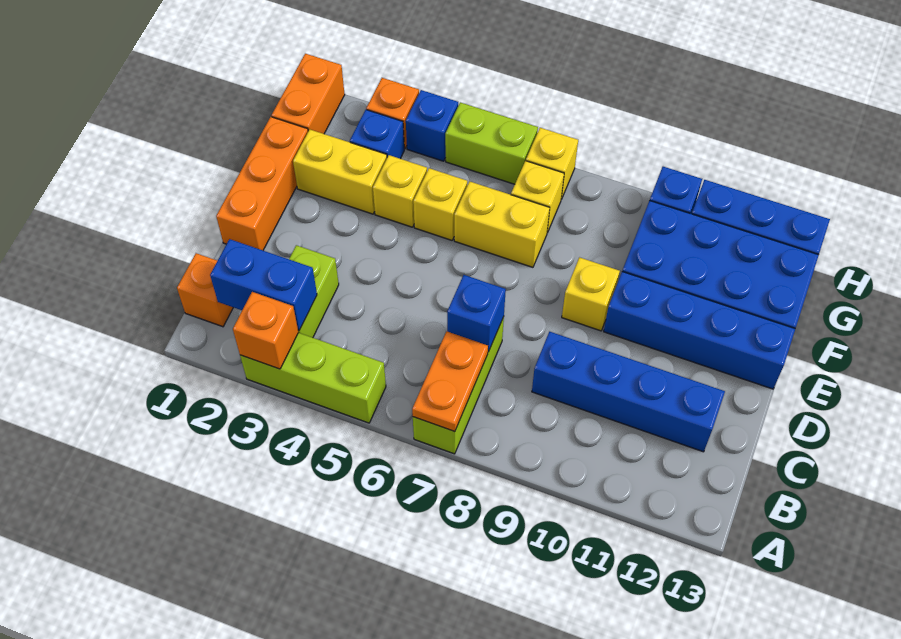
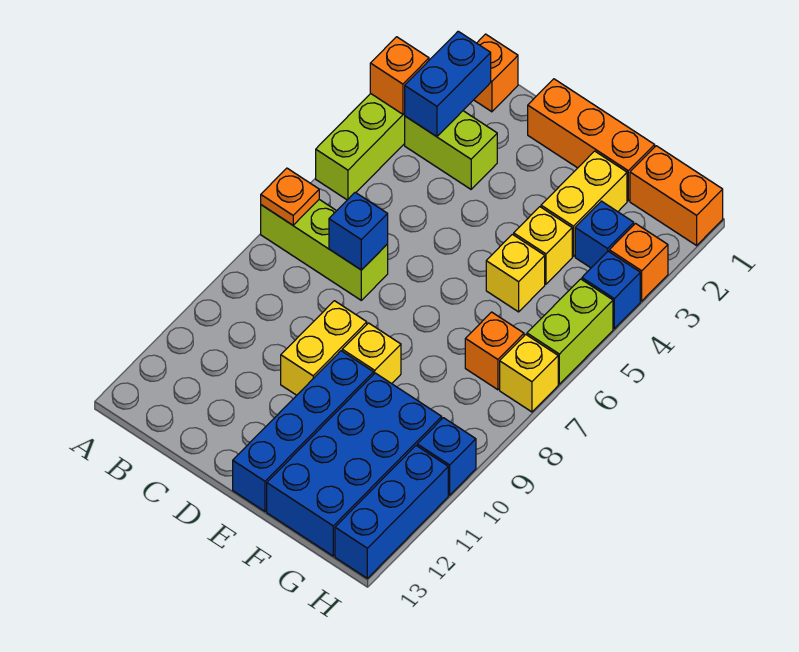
orange 1x2 plate [412,331,488,432] -> orange 1x1 plate [261,168,319,225]
blue 1x4 brick [532,332,725,452] -> none
yellow 1x2 brick [454,181,550,267] -> yellow 1x2 brick moved to [281,301,367,395]
yellow 1x1 brick [511,161,564,233] -> orange 1x1 brick [465,312,524,390]

